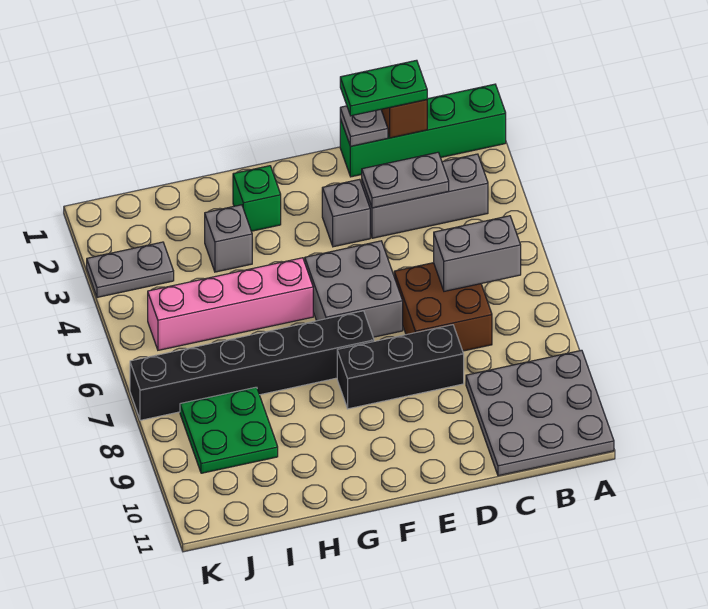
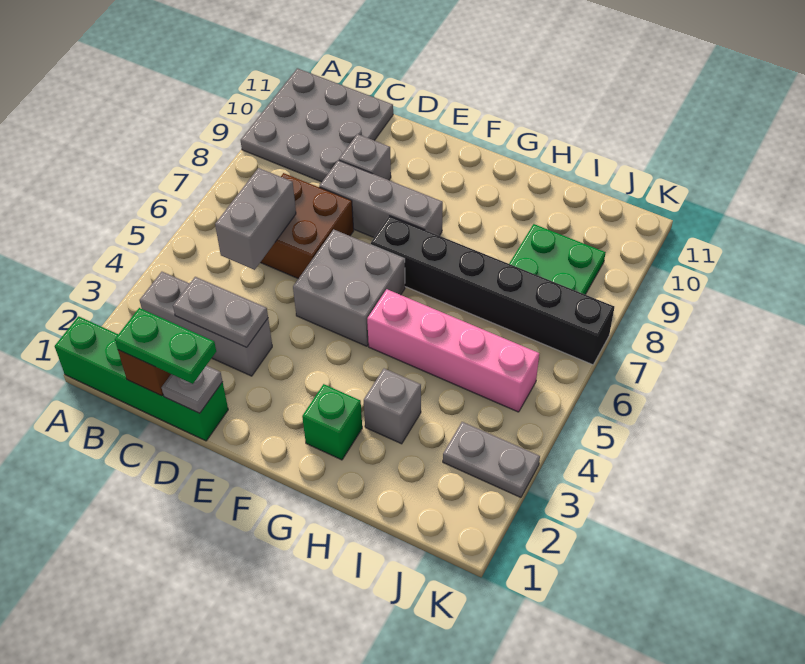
grey 1x2 brick [434,216,521,291] -> grey 1x2 brick turned to [215,168,296,270]
black 1x3 brick [337,325,464,409] -> grey 1x3 brick [319,160,443,237]
grey 1x1 brick [322,179,370,247] -> grey 1x1 brick moved to [339,134,391,180]

